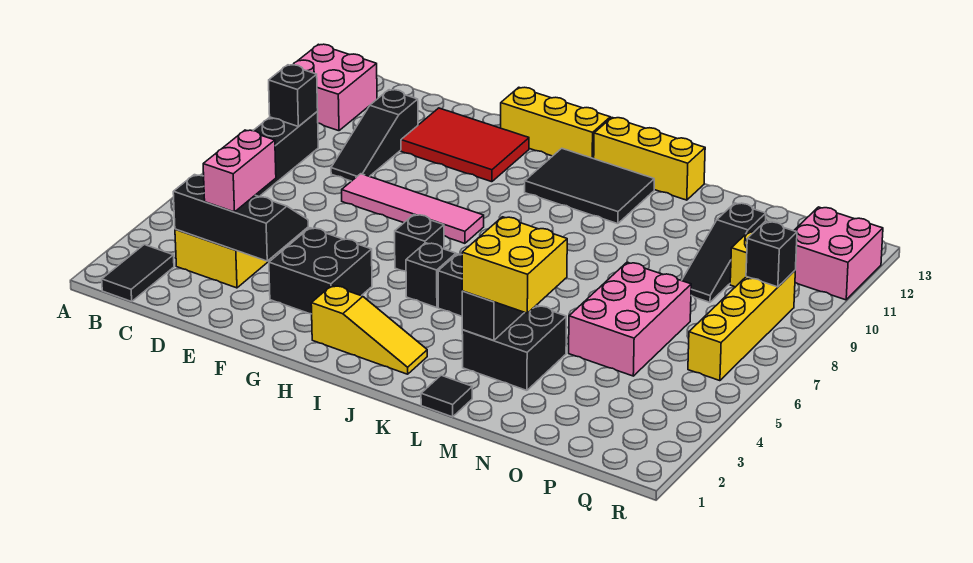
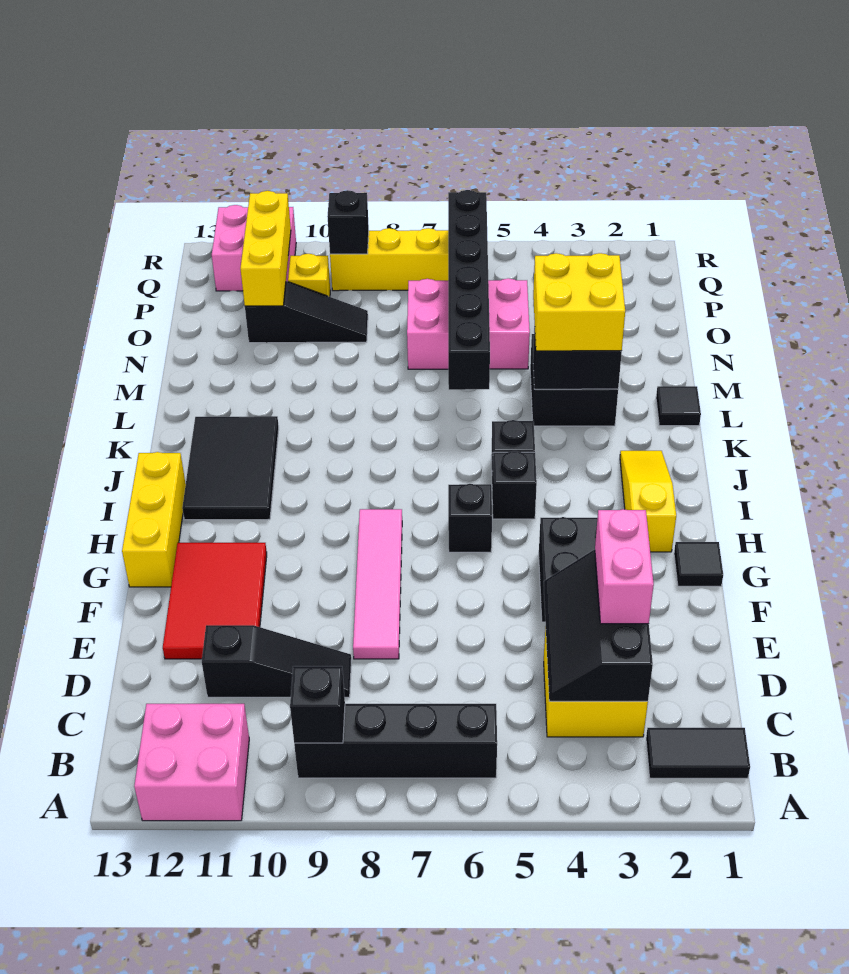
pink 1x2 brick [203,130,276,212] -> pink 1x2 brick turned to [595,509,654,624]
none -> black 1x1 tile [674,542,723,586]
yellow 1x3 brick [594,118,705,200] -> yellow 1x3 brick moved to [240,191,291,306]
none -> black 1x6 brick [448,190,490,390]

